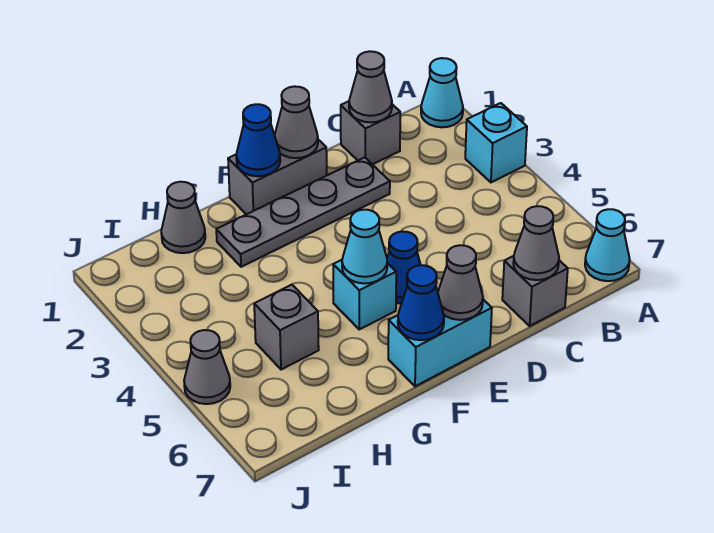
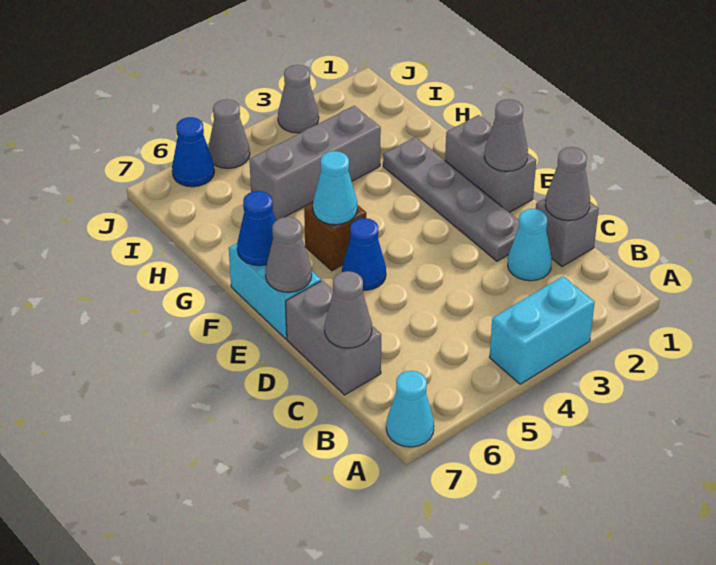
cyan 1x1 cone [421,58,463,127] -> cyan 1x1 cone moved to [508,209,552,281]
cyan 1x1 brick [465,103,527,182] -> cyan 1x2 brick [490,276,595,384]
grey 1x1 brick [502,256,568,326] -> grey 1x2 brick [286,281,381,395]
blue 1x1 cone [236,104,280,176] -> blue 1x1 cone moved to [172,117,214,187]
cyan 1x1 brick [333,260,396,329] -> brown 1x1 brick [304,203,366,271]
grey 1x1 cone [161,182,205,253] -> grey 1x1 cone moved to [278,65,319,133]
grey 1x1 brick [254,285,319,370] -> grey 1x3 brick [249,106,381,220]

